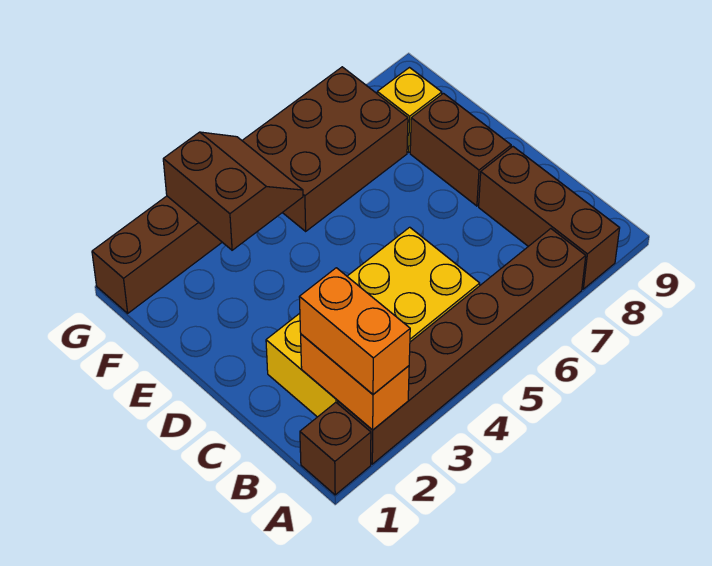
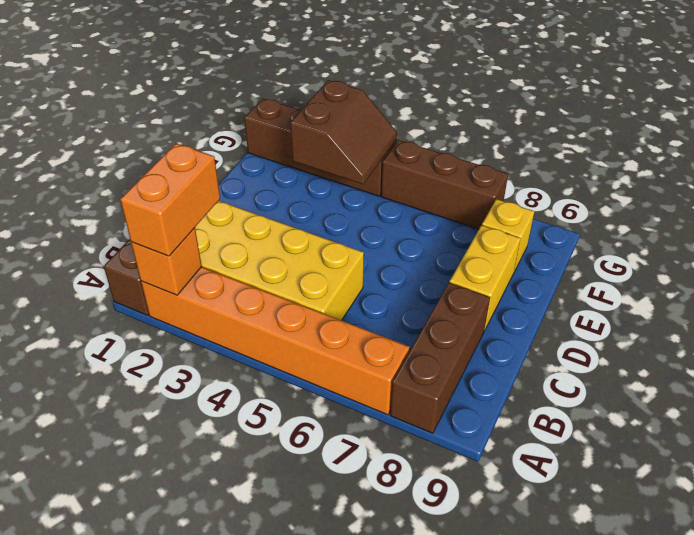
brown 1x6 brick [338,229,586,464] -> orange 1x6 brick [141,267,410,415]
orange 1x2 brick [301,334,409,430] -> orange 1x1 brick [131,228,202,295]
brown 1x2 brick [410,93,511,206] -> yellow 1x2 brick [450,225,521,331]
brown 2x3 brick [242,67,408,231] -> brown 1x3 brick [381,140,508,229]

